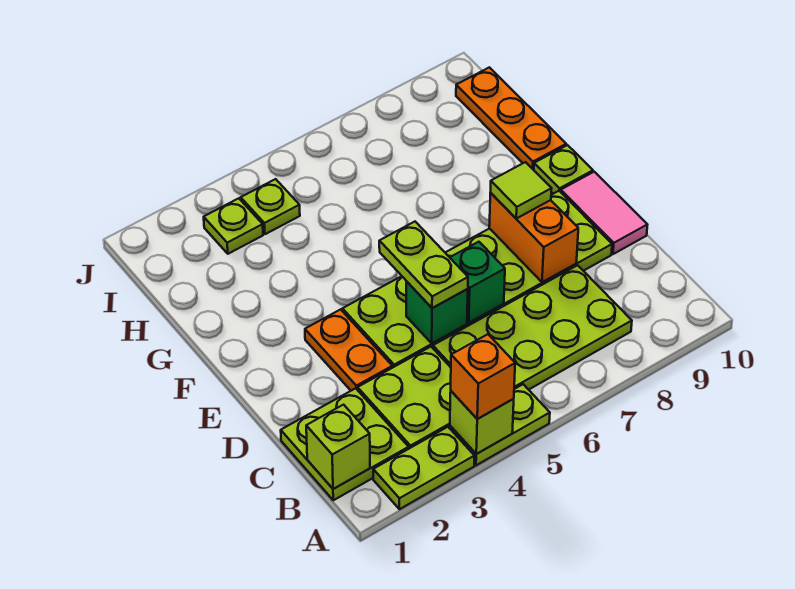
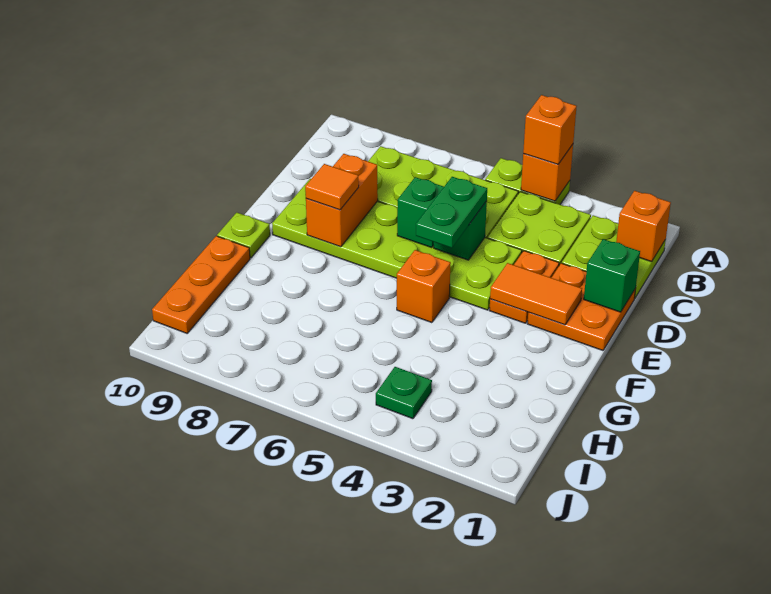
lime 1x2 plate [373,427,474,509] -> none
lime 1x1 brick [450,391,514,454] -> orange 1x1 brick [521,144,573,201]
lime 1x1 brick [306,405,370,489] -> orange 1x1 brick [616,191,671,262]
none -> orange 2x2 plate [527,263,635,350]
none -> green 1x1 brick [584,239,640,312]
lime 1x2 plate [379,222,468,308] -> green 1x2 plate [416,177,487,248]
pink 1x2 tile [561,172,647,254] -> none
none -> orange 1x2 tile [490,263,582,325]
lime 1x1 tile [491,162,551,218] -> orange 1x1 tile [305,164,359,210]
none -> orange 1x1 brick [397,250,451,323]
lime 1x1 plate [204,198,263,254] -> none
lime 1x1 plate [241,179,300,234] -> green 1x1 plate [376,367,432,419]

